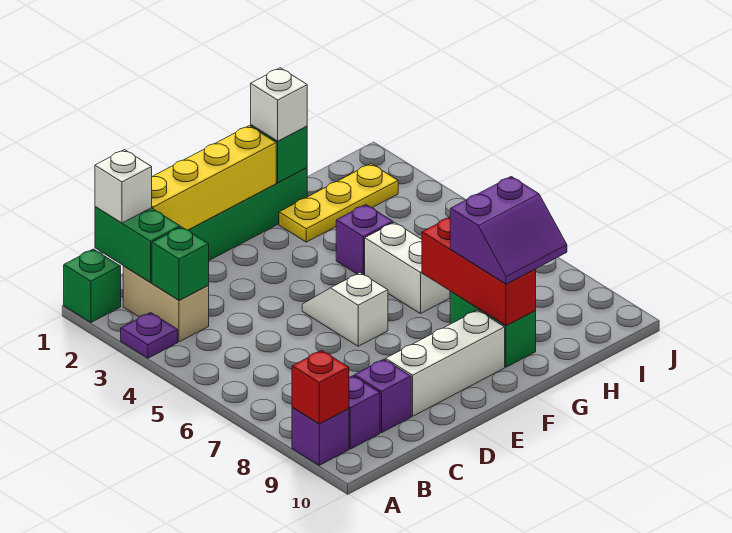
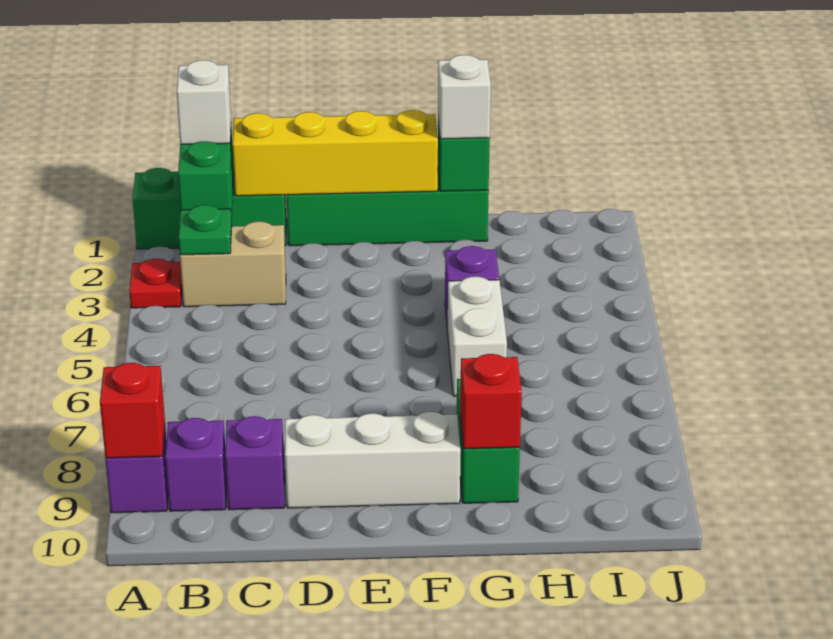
green 1x1 brick [64,249,121,322] -> green 1x3 brick [133,168,286,249]
purple 1x1 plate [121,313,178,358] -> red 1x1 plate [130,259,182,308]
tan 1x2 brick [123,266,209,342] -> tan 1x2 brick turned to [180,222,286,307]
green 1x1 brick [152,227,209,300] -> green 1x1 plate [179,205,232,255]
white 1x2 slope [302,273,388,346] -> none
yellow 1x3 plate [279,164,398,242] -> none
red 1x3 brick [422,217,536,326] -> red 1x1 brick [460,354,522,449]
purple 2x2 slope [450,177,567,284] -> none

